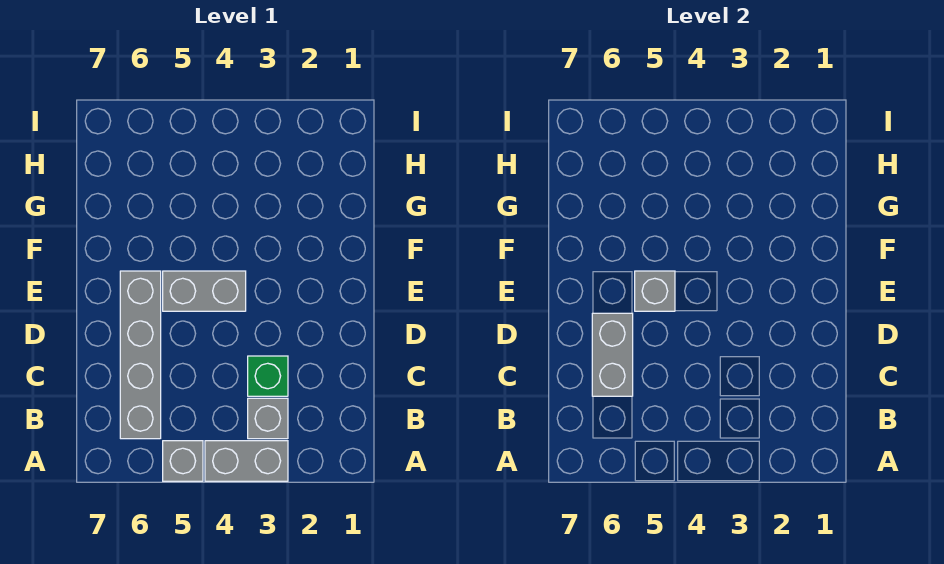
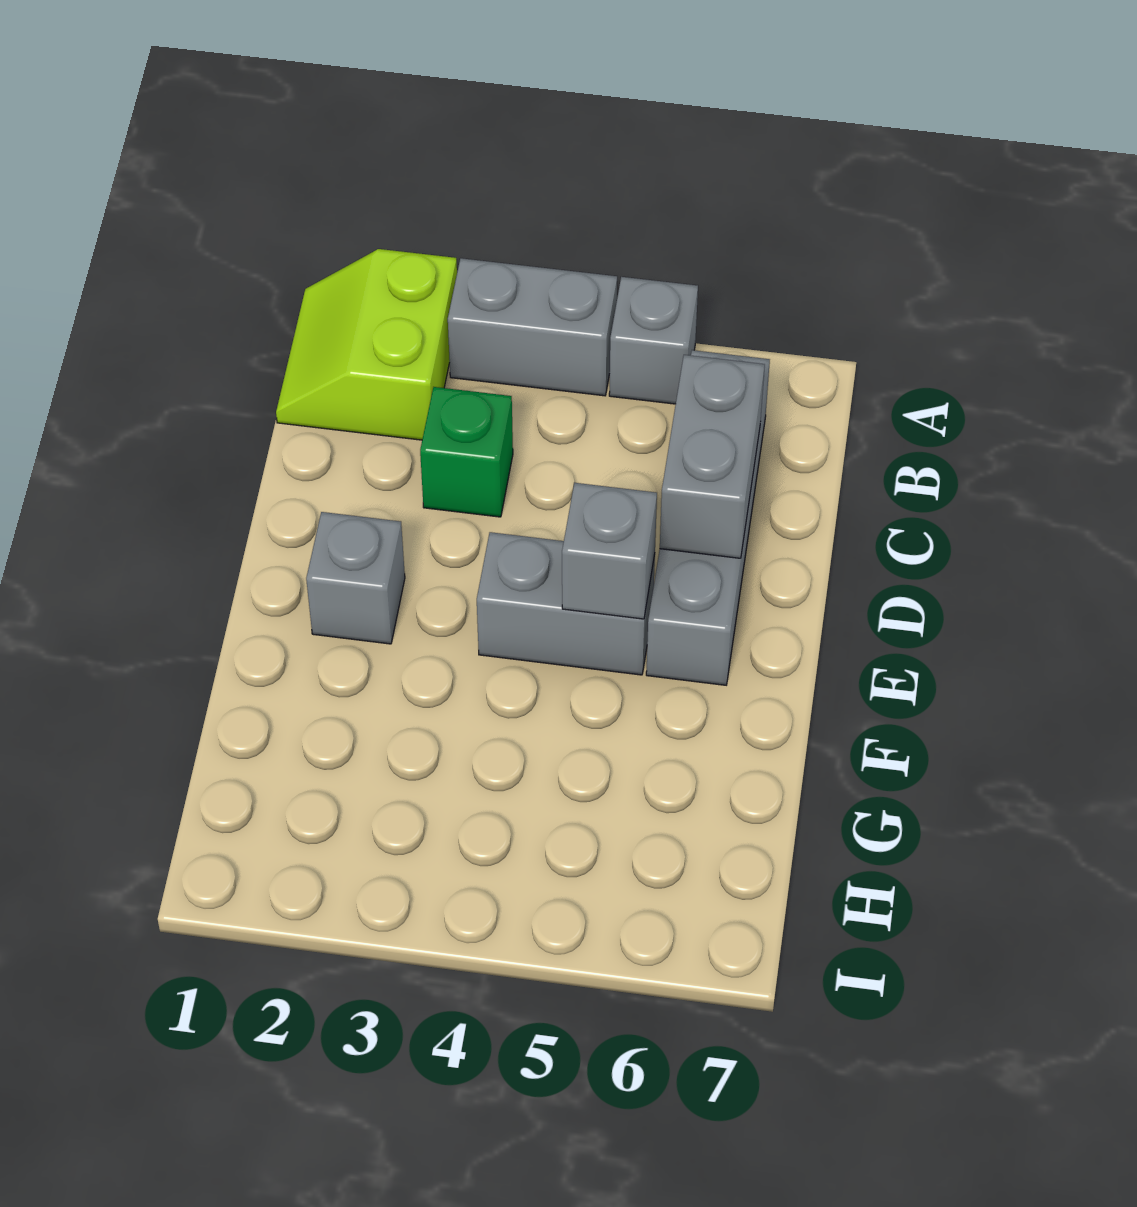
none -> lime 2x2 slope [276,249,457,440]
grey 1x1 brick [248,398,288,439] -> grey 1x1 brick moved to [306,512,405,644]

